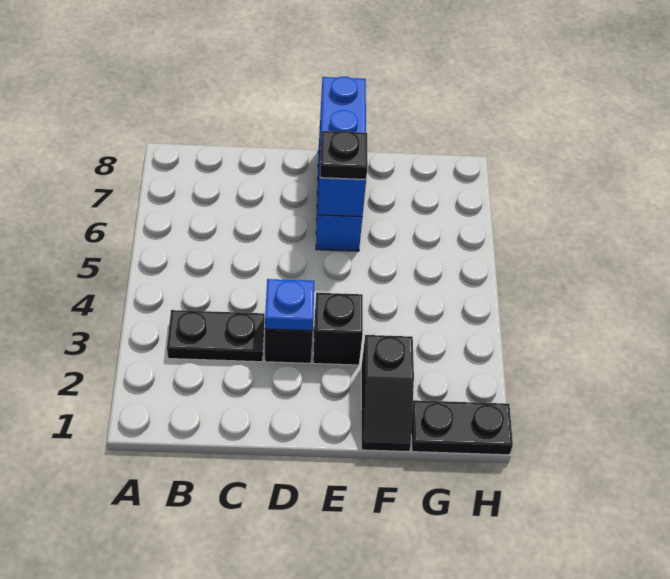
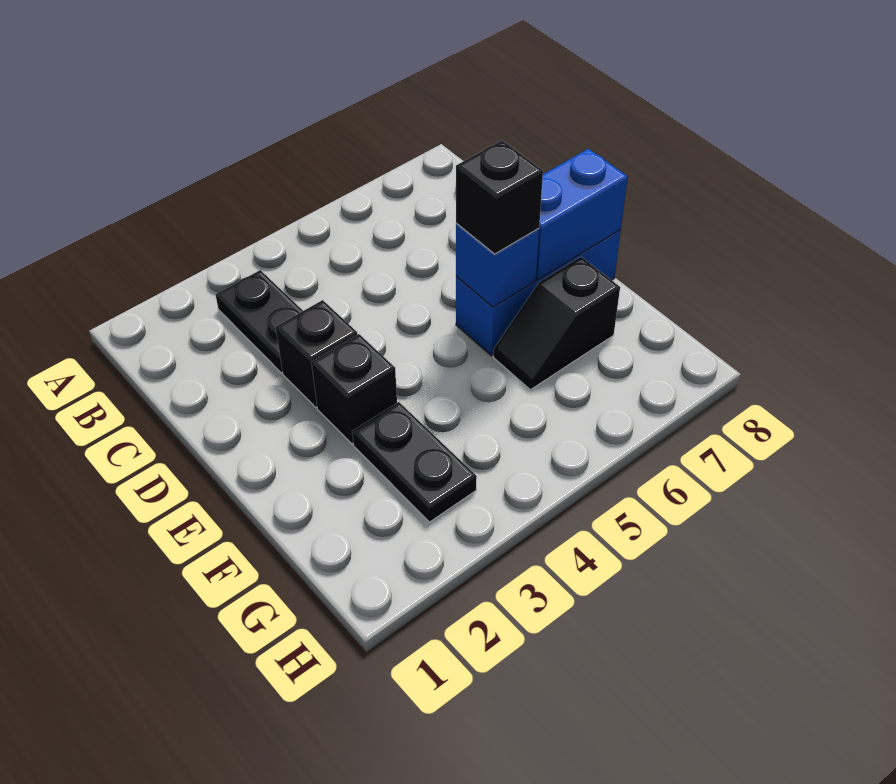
blue 1x1 plate [265,279,314,331] -> none
black 1x1 plate [320,131,368,179] -> black 1x1 brick [456,140,543,254]
black 1x2 slope [361,335,414,452] -> black 1x2 slope moved to [493,257,620,390]
black 1x2 plate [411,400,513,455] -> black 1x2 plate moved to [352,402,477,522]

